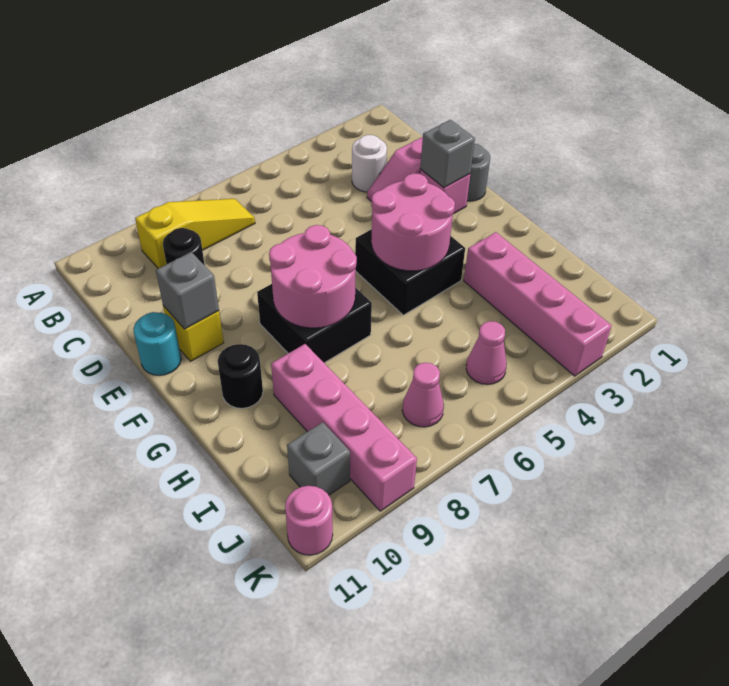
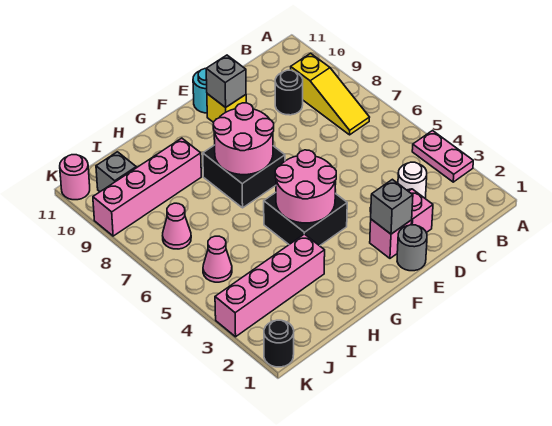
none -> pink 1x2 plate [412,131,473,182]
black 1x1 round brick [218,344,263,408] -> black 1x1 round brick moved to [264,320,294,367]

